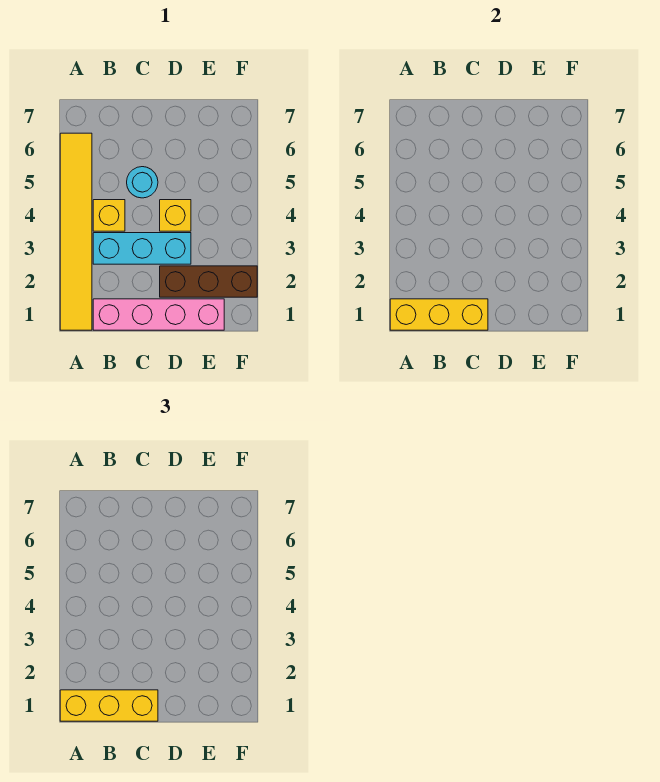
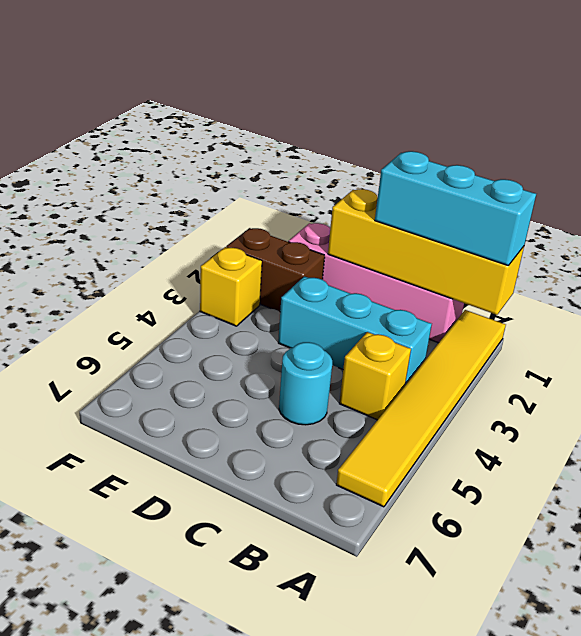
yellow 1x3 brick [390,299,488,330] -> yellow 1x4 brick [328,189,524,315]
yellow 1x3 brick [60,690,158,721] -> cyan 1x3 brick [375,151,536,265]
brown 1x3 brick [160,266,257,297] -> brown 1x2 brick [226,228,325,312]
yellow 1x1 brick [160,200,191,231] -> yellow 1x1 brick moved to [200,247,262,326]

